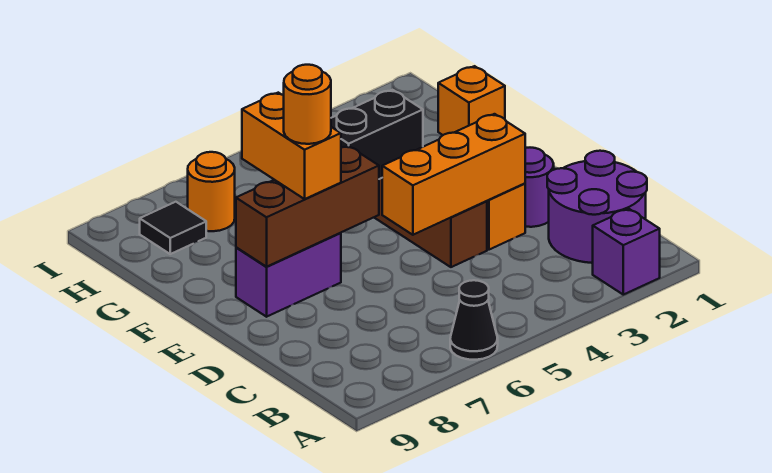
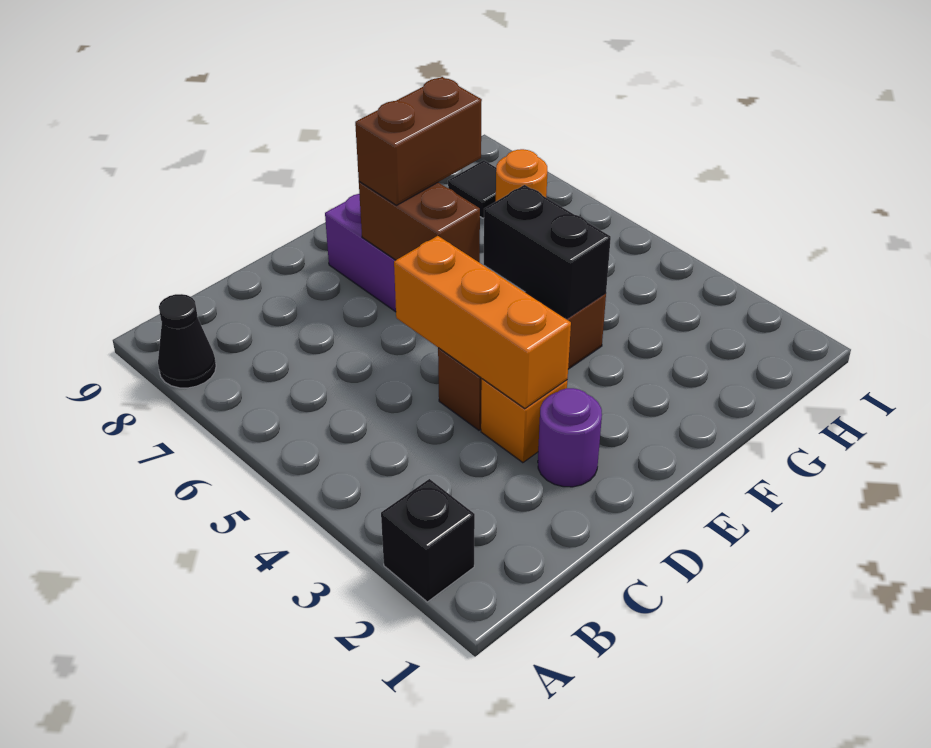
purple 1x1 brick [593,209,660,295] -> black 1x1 brick [381,479,475,602]
black 1x1 cone [450,280,498,360] -> black 1x1 cone moved to [158,294,216,388]
purple 2x2 round brick [547,151,647,263] -> none
brown 1x3 brick [236,146,379,267] -> brown 1x2 brick [359,182,480,263]
orange 1x2 brick [242,93,341,199] -> brown 1x2 brick [355,77,482,205]
orange 1x1 round brick [284,65,331,144] -> none
orange 1x1 brick [438,66,505,135] -> none

